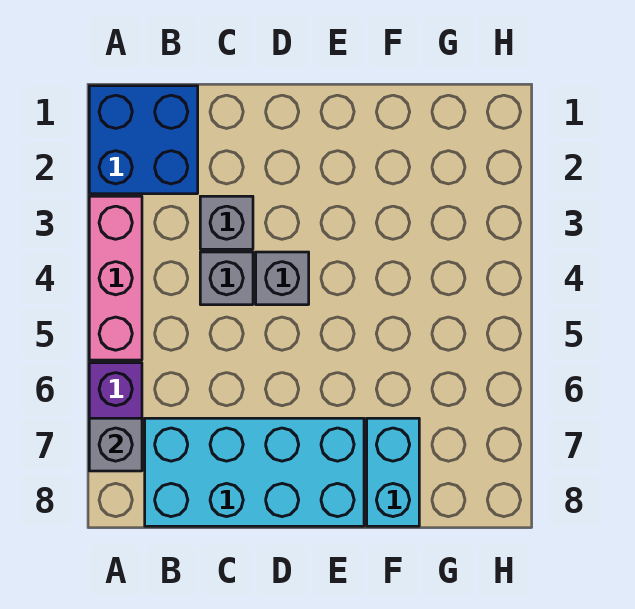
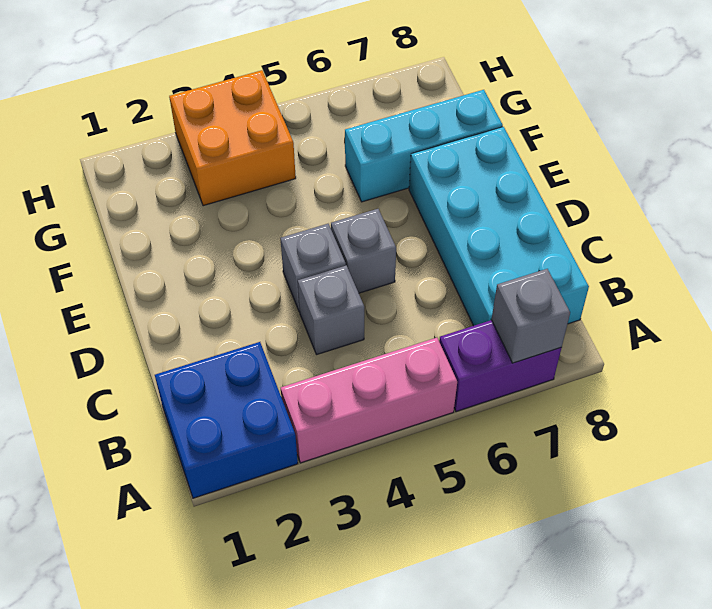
grey 1x1 brick [200,196,253,249] -> grey 1x1 brick moved to [331,209,396,293]
cyan 1x2 brick [367,418,419,526] -> cyan 1x3 brick [345,90,503,202]
none -> orange 2x2 brick [169,70,296,206]

